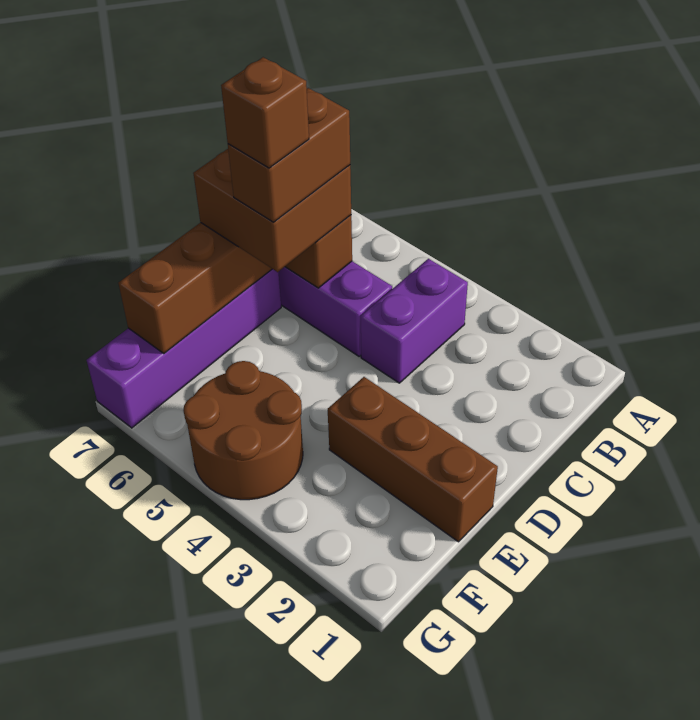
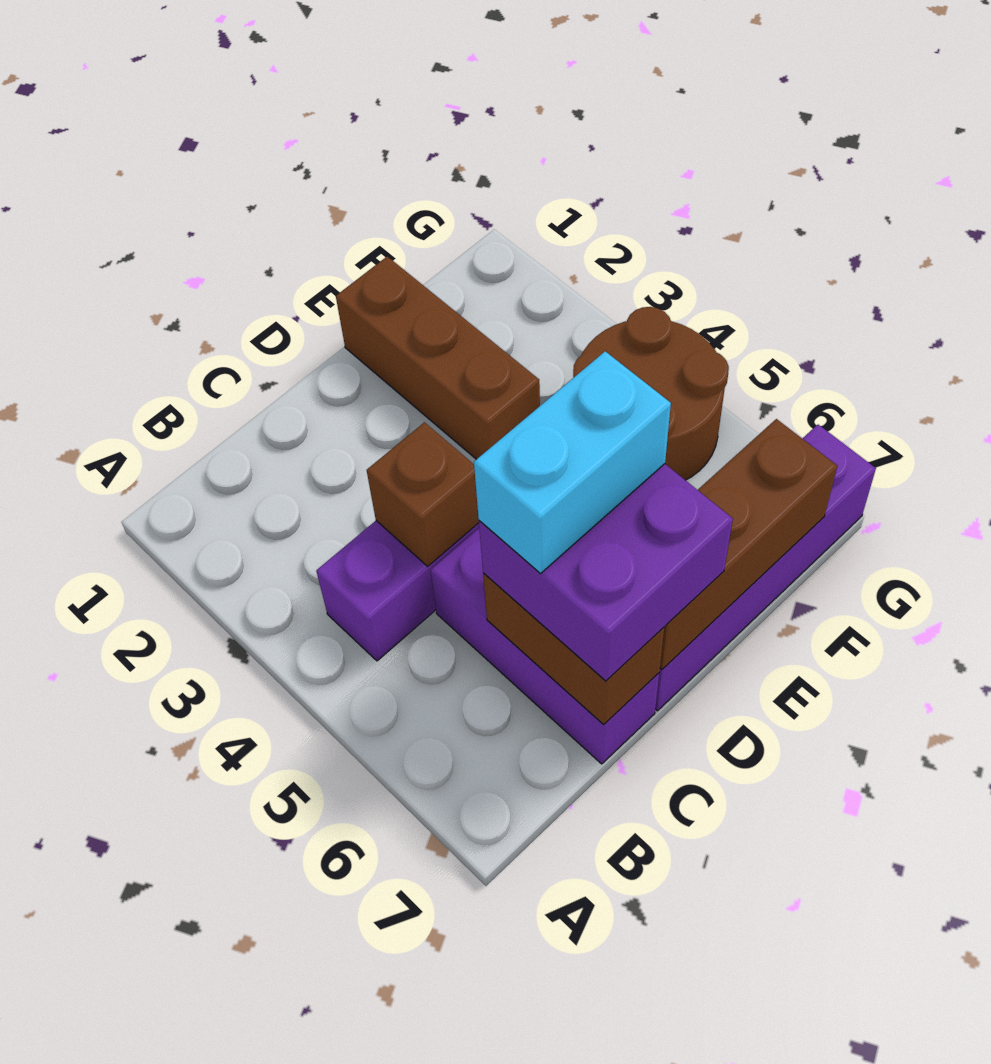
brown 2x2 brick [193,149,351,272] -> purple 2x2 brick [479,464,733,681]
brown 1x2 brick [228,88,350,222] -> cyan 1x2 brick [474,351,671,573]
brown 1x1 brick [221,57,309,168] -> brown 1x1 brick moved to [367,422,479,566]

